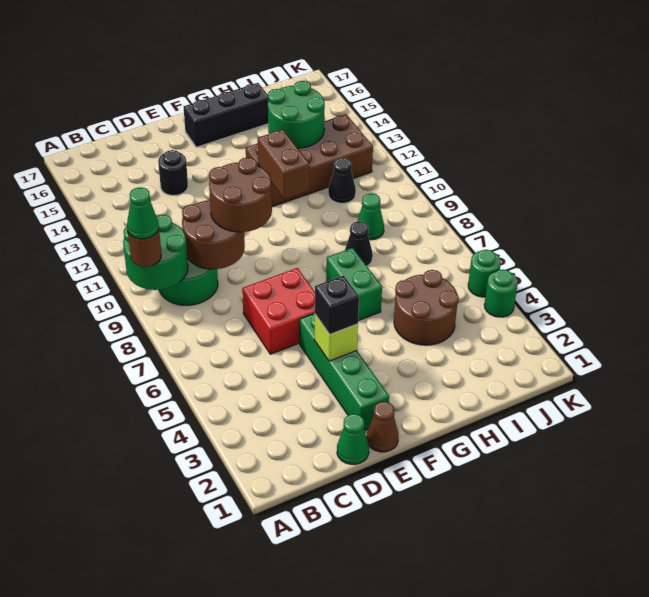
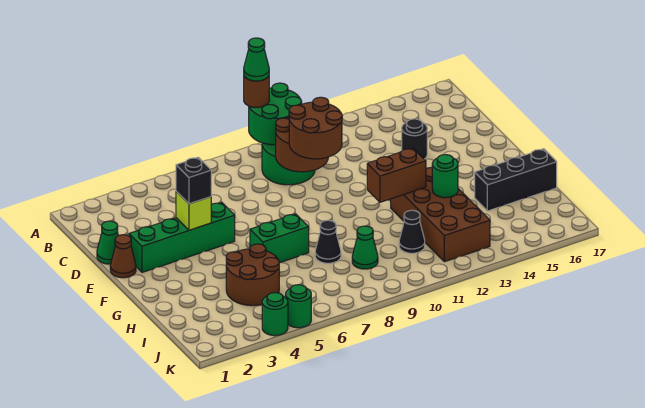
red 2x2 brick [242,268,315,354] -> none
black 1x3 brick [184,83,268,147] -> black 1x3 brick turned to [475,149,557,211]
green 2x2 round brick [268,81,325,148] -> green 1x1 round brick [432,155,458,198]

